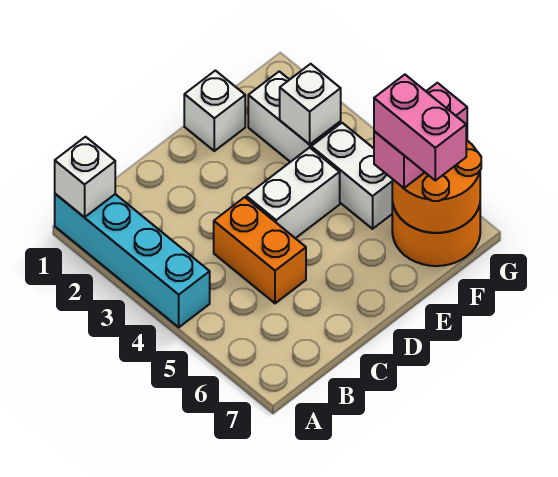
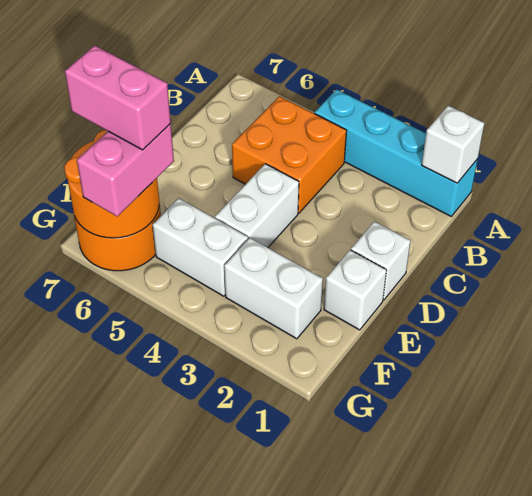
orange 1x2 brick [214,197,306,303] -> orange 2x2 brick [232,96,347,213]
white 1x1 brick [280,64,341,144] -> white 1x1 brick moved to [351,221,410,300]

